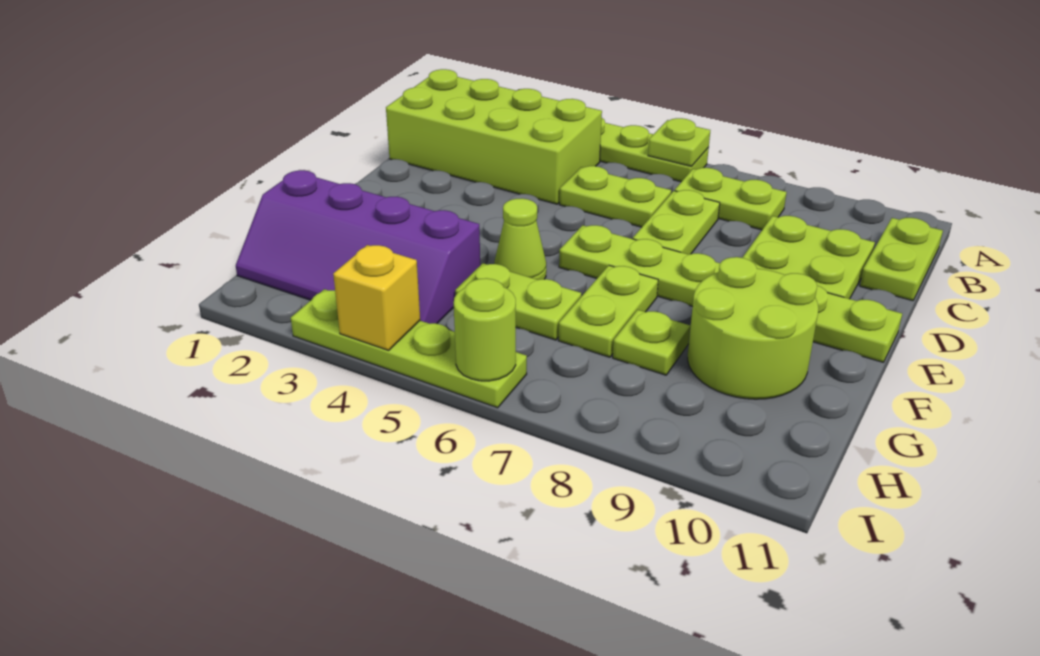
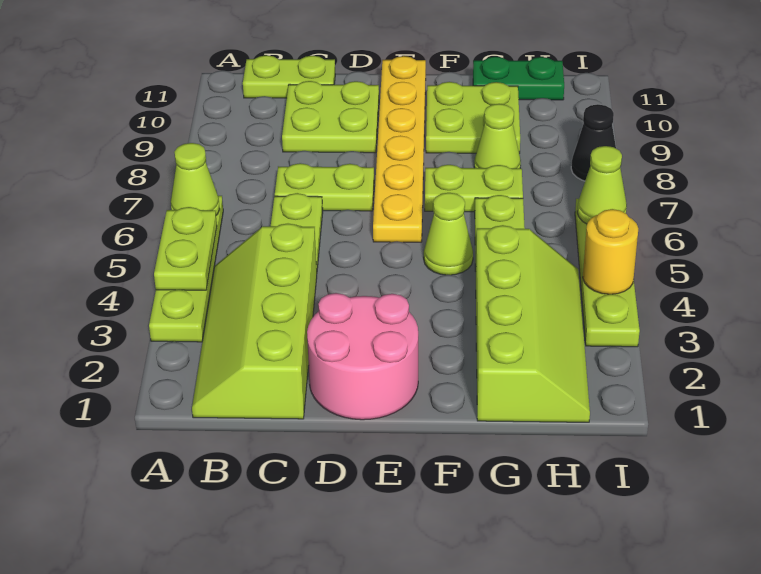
lime 1x1 plate [648,118,710,166] -> lime 1x1 cone [171,143,220,215]
lime 2x4 brick [386,69,602,204] -> lime 2x4 slope [192,224,317,419]
lime 1x2 plate [675,168,787,230] -> lime 1x2 plate moved to [154,207,217,290]
none -> pink 2x2 round brick [307,293,418,420]
lime 1x6 plate [559,225,902,362] -> yellow 1x6 plate [373,56,426,242]
lime 2x2 round brick [688,257,819,399] -> lime 2x2 plate [426,82,520,153]
purple 2x4 slope [236,170,480,324] -> lime 2x4 slope [476,225,590,422]
lime 1x1 plate [613,310,690,375] -> lime 1x1 cone [474,104,521,168]
none -> green 1x2 plate [473,57,564,100]
yellow 1x1 brick [333,245,420,350] -> yellow 1x1 round brick [583,209,638,294]
lime 1x1 round brick [454,278,516,381] -> lime 1x1 cone [577,146,627,224]
none -> black 1x1 cone [571,104,616,181]

